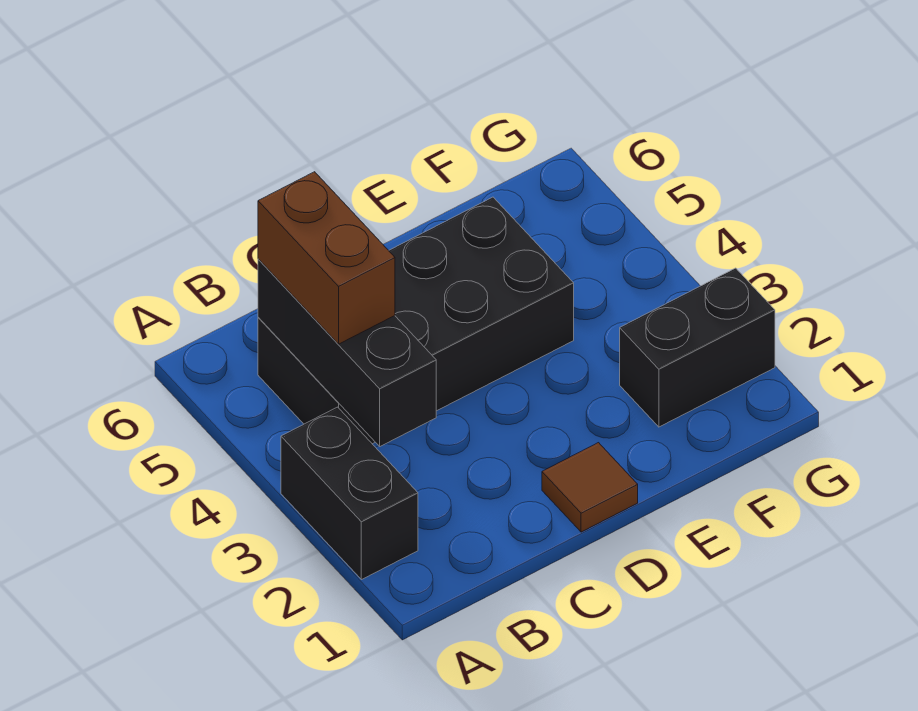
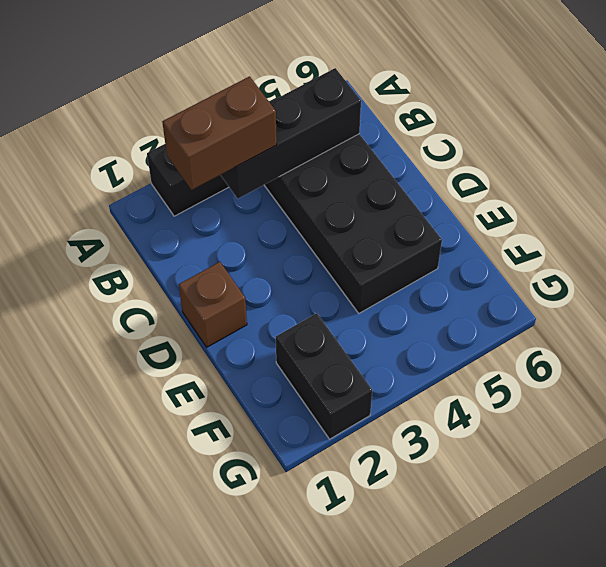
brown 1x2 brick [258,172,395,344] -> brown 1x2 brick moved to [162,76,277,190]
brown 1x1 tile [542,443,638,532] -> brown 1x1 brick [179,262,247,347]

